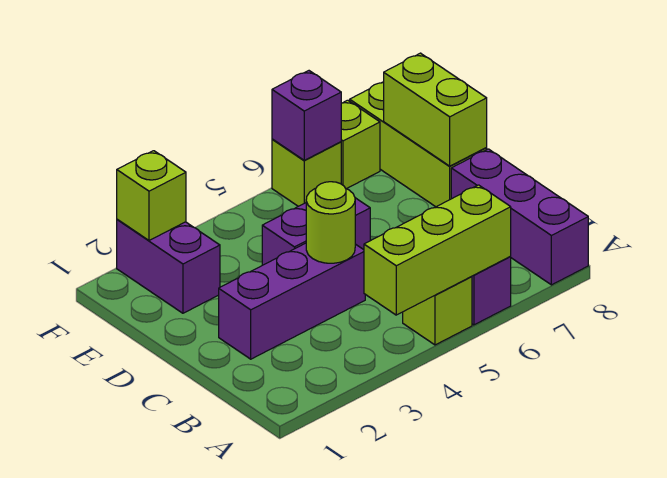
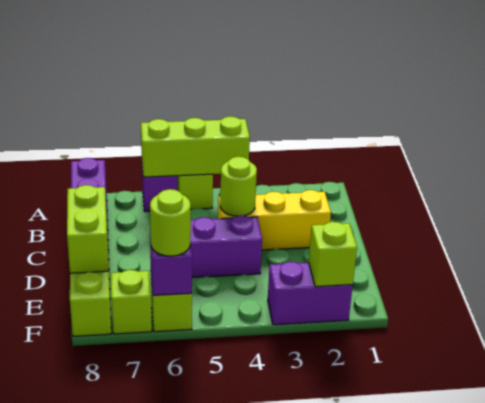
purple 1x3 brick [219,243,365,359] -> yellow 1x3 brick [218,190,331,250]
purple 1x2 brick [117,219,220,313] -> purple 1x2 brick turned to [268,262,353,325]
none -> lime 1x1 round brick [150,189,191,256]

